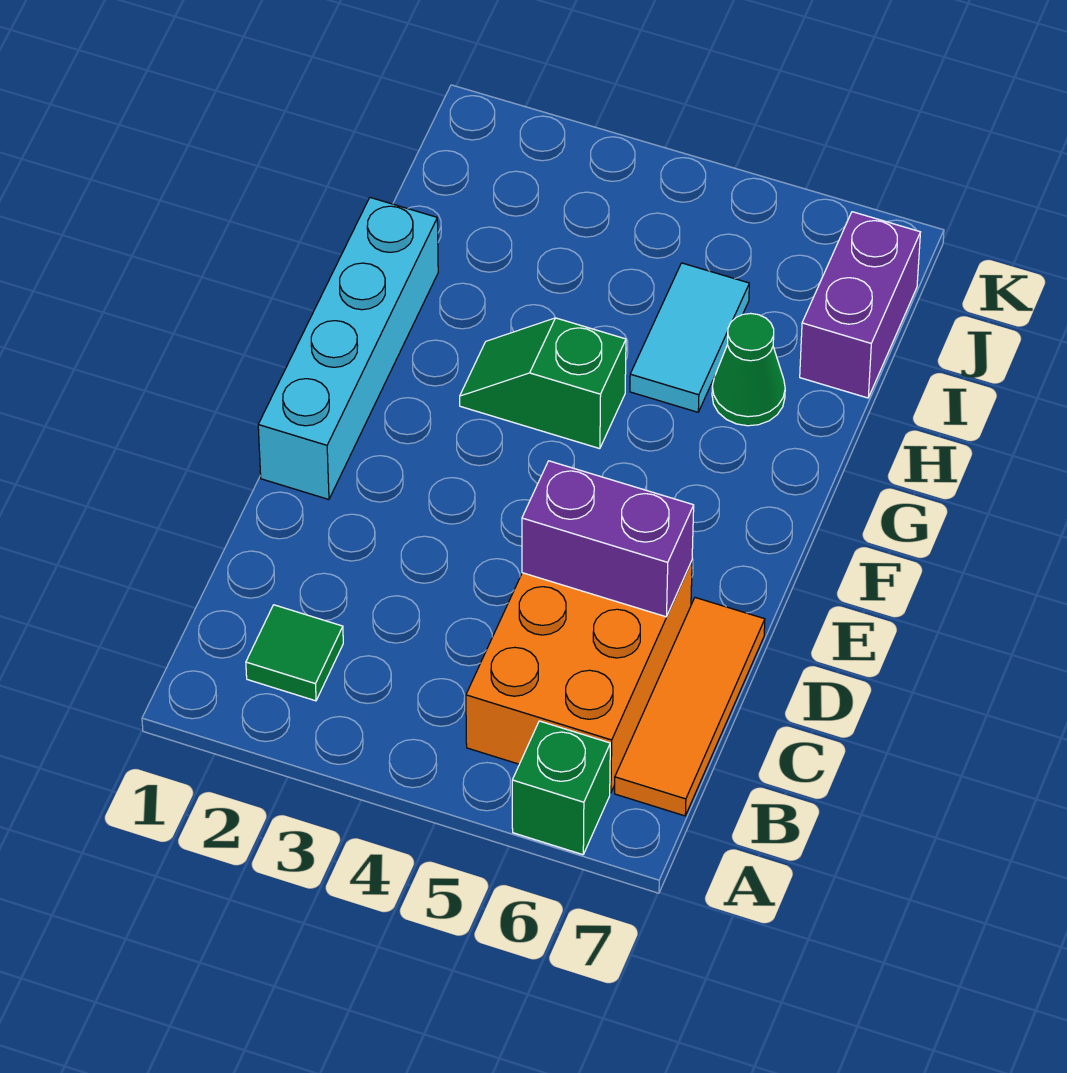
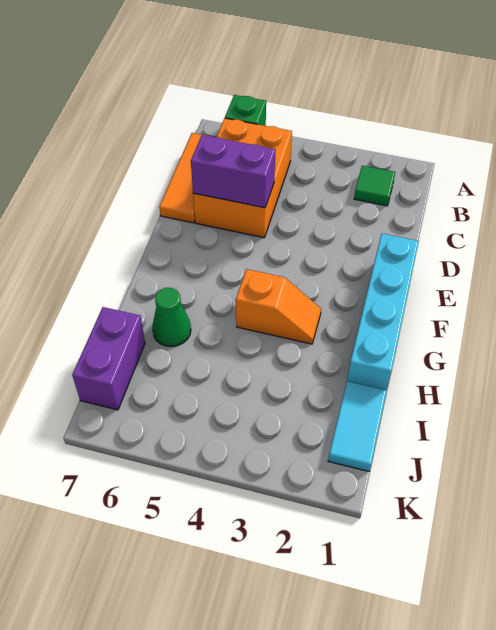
green 1x2 slope [460,318,626,449] -> orange 1x2 slope [236,269,321,344]
cyan 1x2 tile [630,263,749,412] -> cyan 1x2 tile moved to [328,381,387,471]

